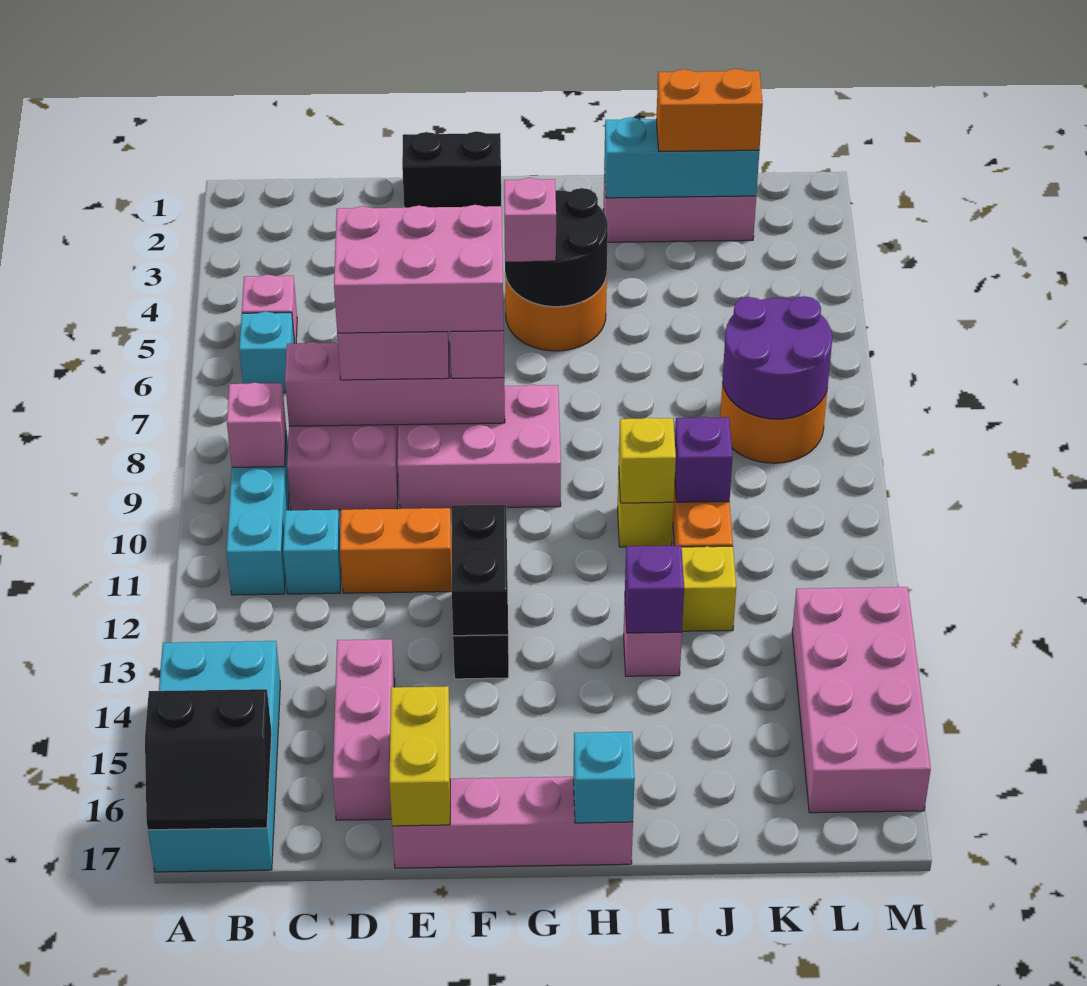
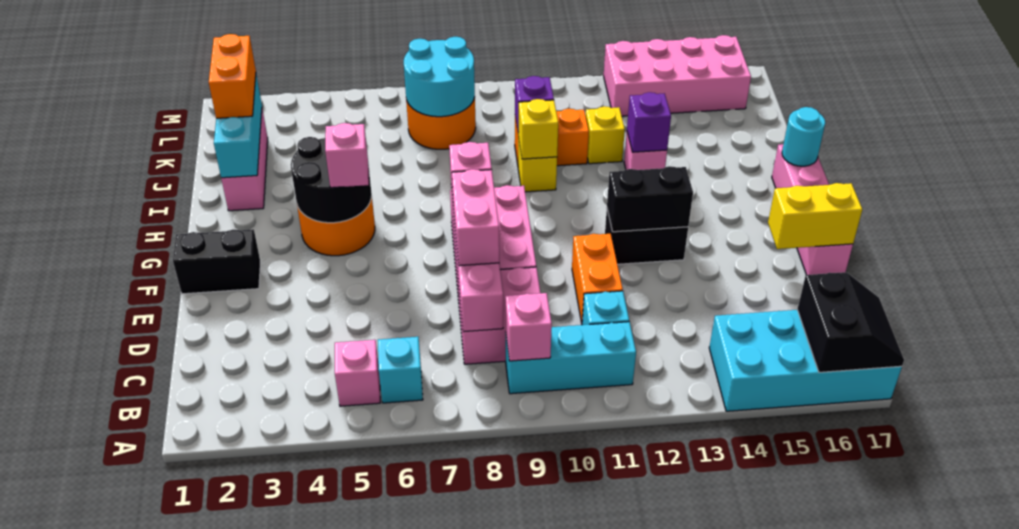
pink 2x3 brick [334,205,504,333] -> none
pink 1x3 brick [333,639,395,820] -> none
black 1x2 brick [402,131,501,208] -> black 1x2 brick turned to [173,229,261,294]
cyan 1x1 brick [574,732,635,823] -> cyan 1x1 round brick [782,107,825,166]
purple 2x2 round brick [723,296,832,419] -> cyan 2x2 round brick [404,37,475,117]

